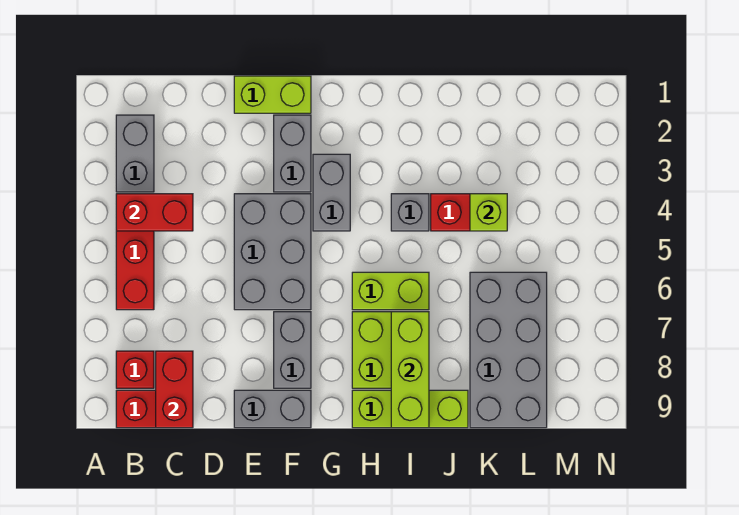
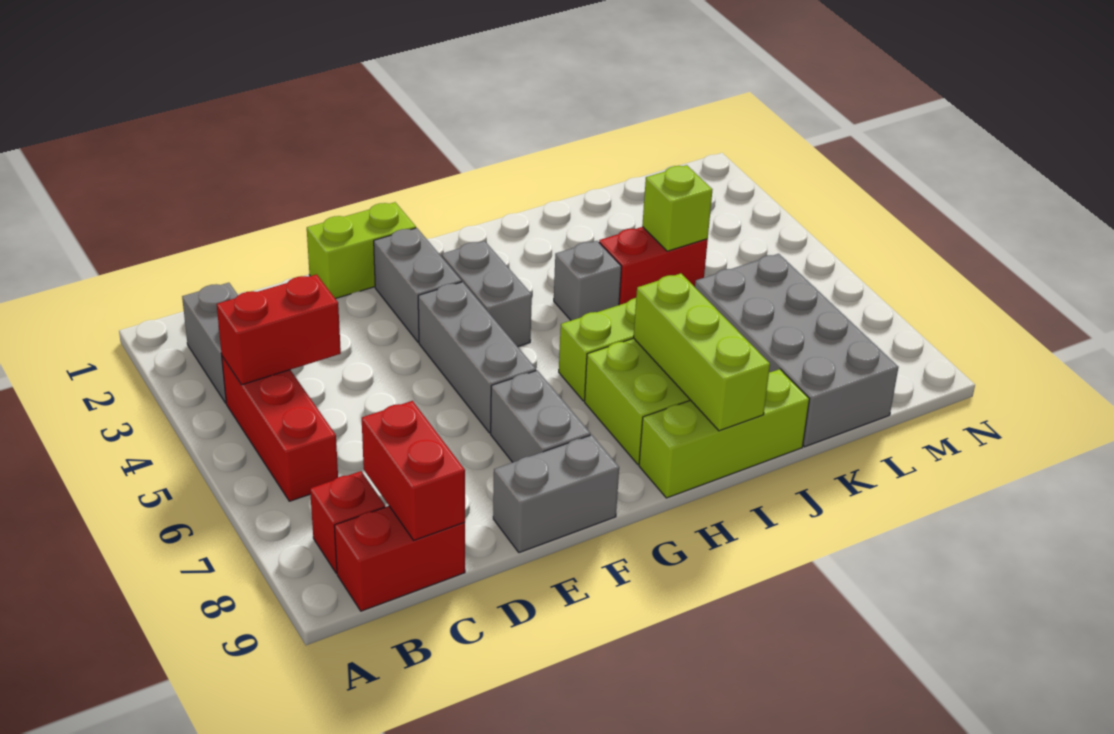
grey 2x3 brick [234,194,311,310] -> grey 1x3 brick [418,282,536,433]

